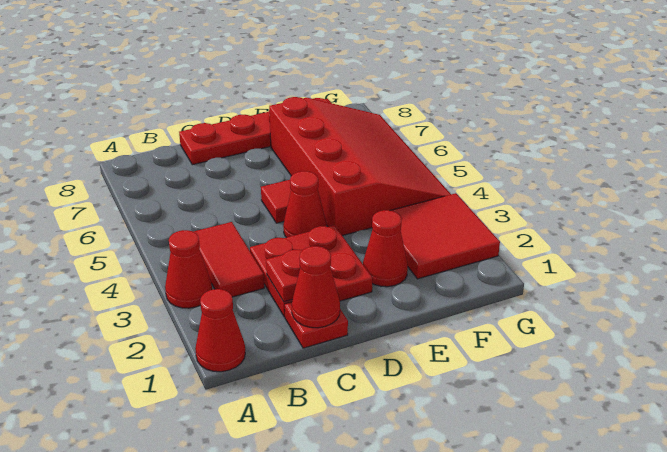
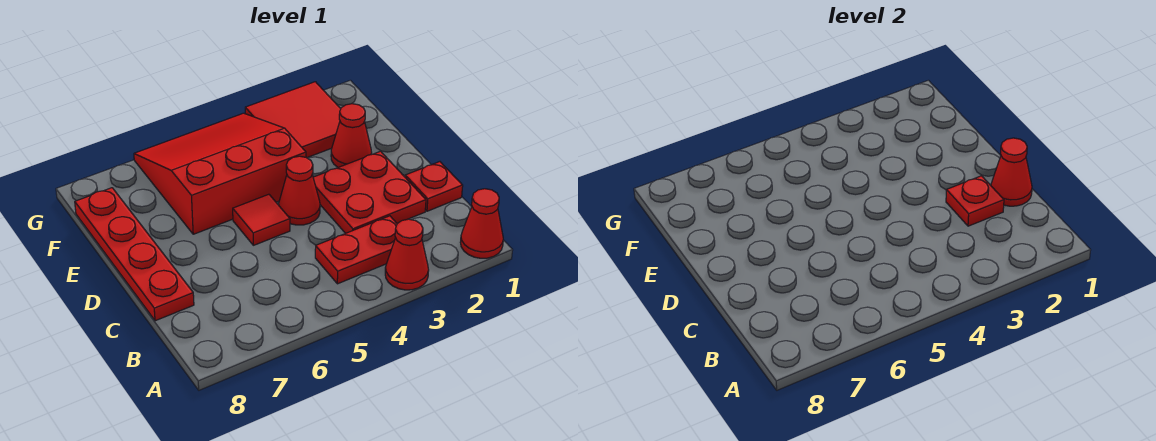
red 1x2 tile [193,222,264,297] -> red 1x2 plate [315,216,397,284]
red 3x4 slope [269,97,451,236] -> red 3x3 slope [134,113,306,234]

